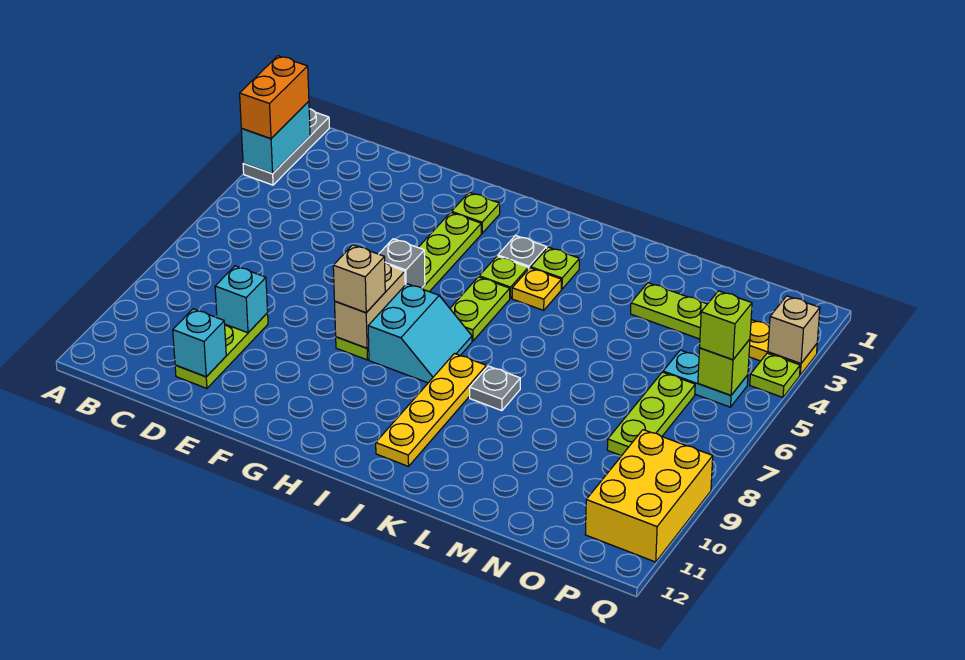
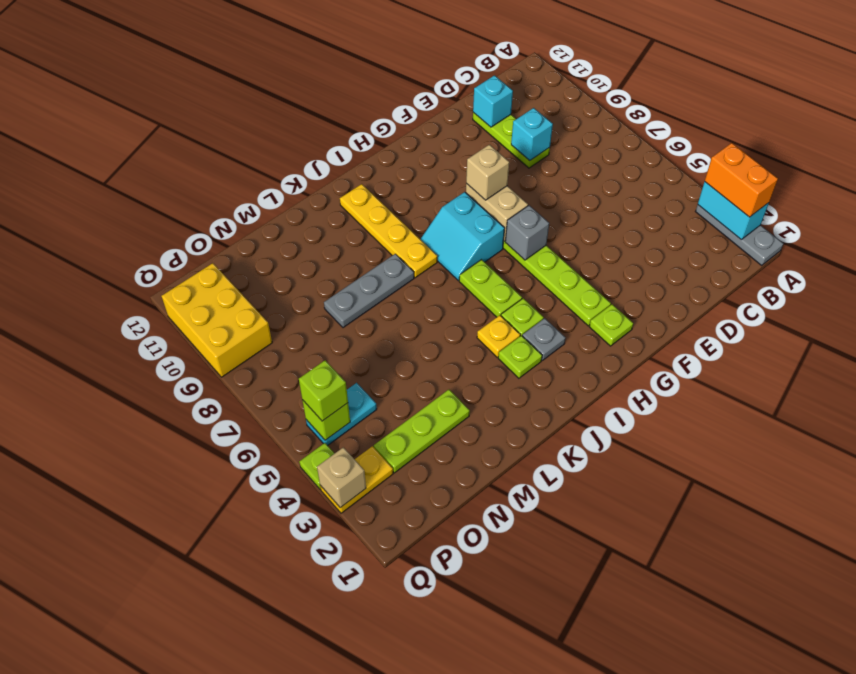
grey 1x1 plate [470,366,520,411] -> grey 1x3 plate [324,254,414,328]
lime 1x3 plate [607,372,695,456] -> none

